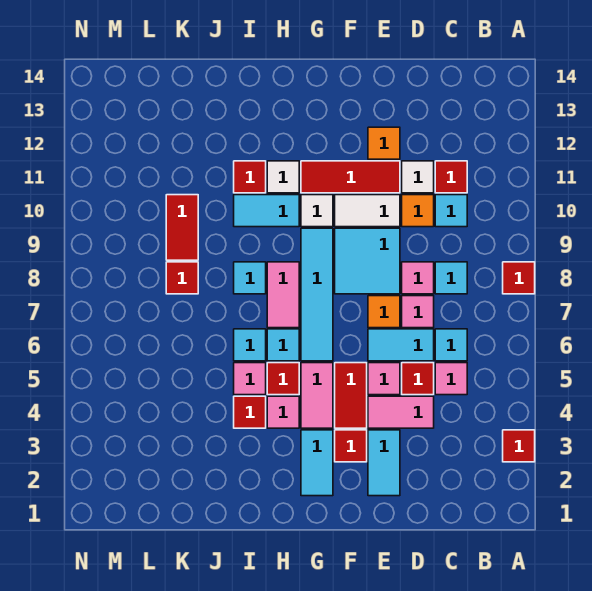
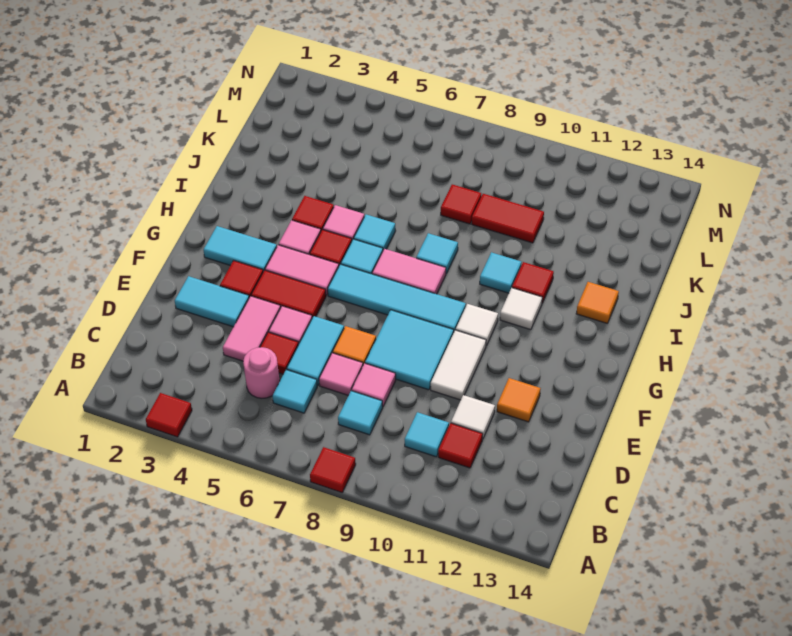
pink 1x1 tile [435,363,467,395] -> pink 1x1 round brick [243,347,280,398]
orange 1x1 tile [402,195,434,227] -> orange 1x1 tile moved to [576,282,619,323]
red 1x3 tile [301,161,400,193] -> none
cyan 1x2 tile [234,195,299,227] -> cyan 1x1 tile [480,252,521,293]

